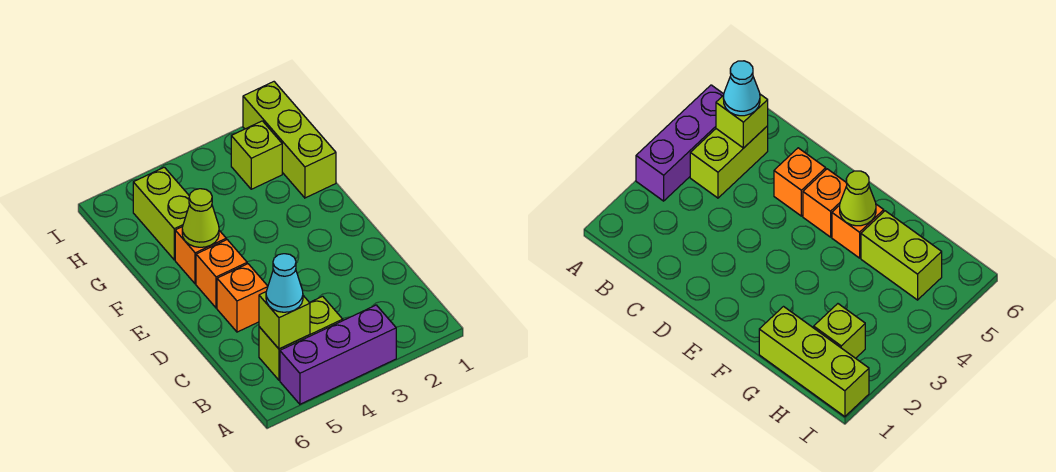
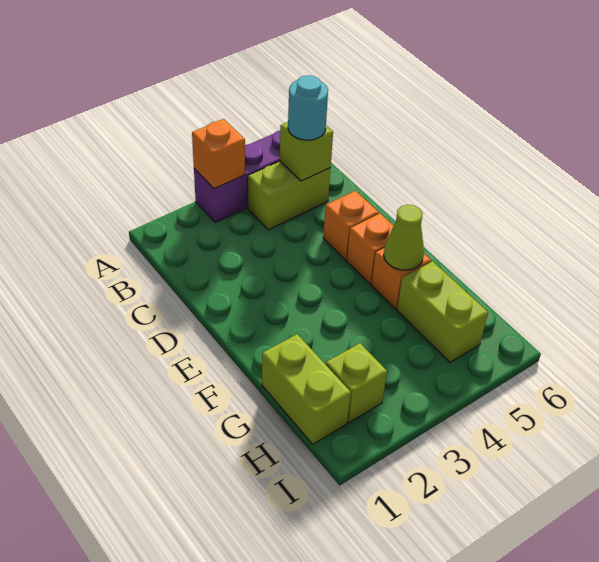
none -> orange 1x1 brick [192,119,245,189]
cyan 1x1 cone [266,254,303,312] -> cyan 1x1 round brick [288,75,328,140]
lime 1x3 brick [243,82,336,198] -> lime 1x2 brick [262,334,351,444]

